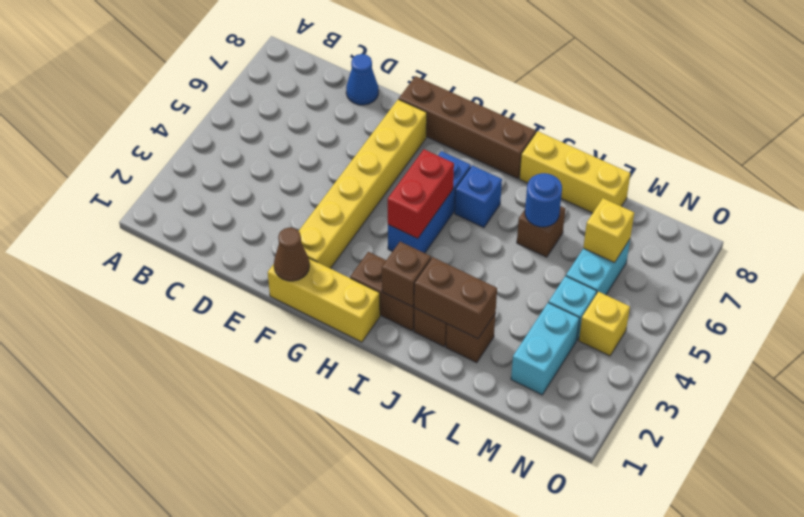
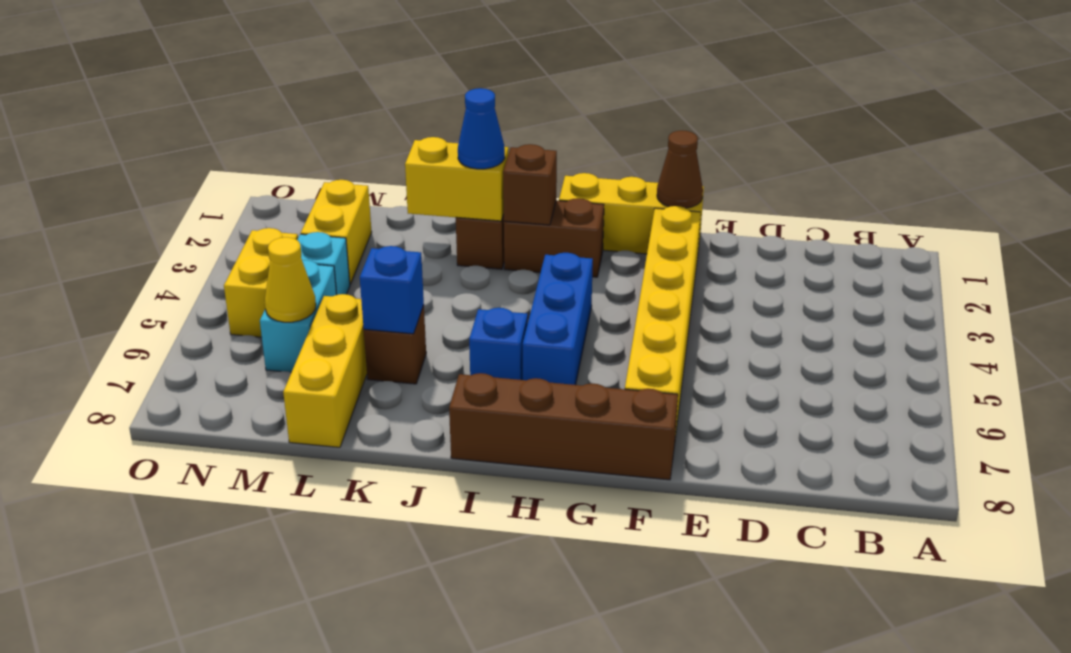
blue 1x1 cone [346,54,379,105] -> blue 1x1 cone moved to [458,88,505,169]
red 1x2 brick [388,149,454,239] -> none
brown 1x2 brick [414,257,497,339] -> yellow 1x2 brick [405,137,508,221]
yellow 1x3 brick [519,131,630,213] -> yellow 1x3 brick turned to [283,294,367,447]
brown 1x1 brick [446,314,495,363] -> none
blue 1x1 round brick [525,173,562,227] -> blue 1x1 brick [360,246,424,334]
cyan 1x2 brick [511,303,579,395] -> yellow 1x2 brick [301,180,372,284]
yellow 1x1 brick [583,198,634,263] -> yellow 1x1 cone [265,237,316,322]
yellow 1x1 brick [579,292,630,356] -> yellow 1x2 brick [224,228,298,337]

